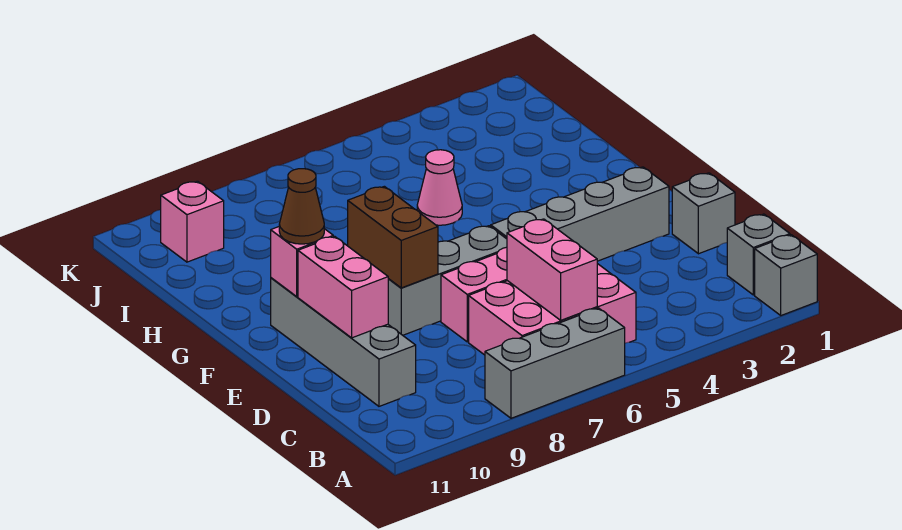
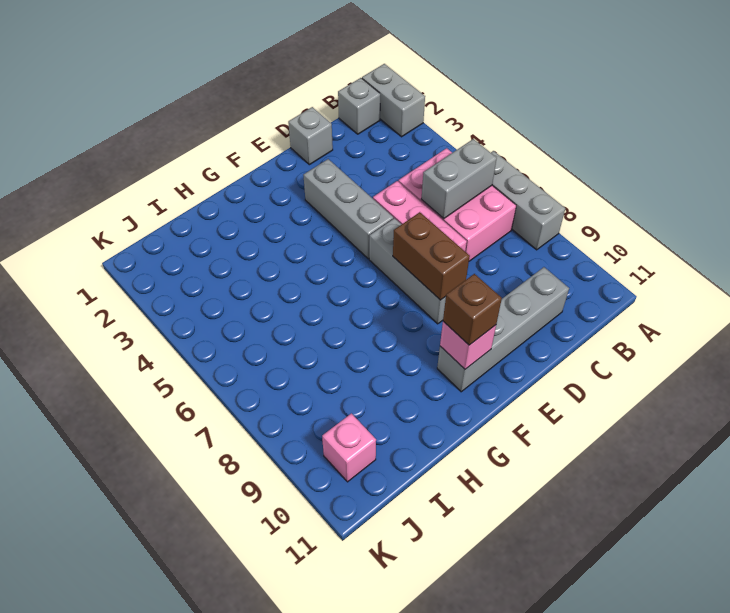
grey 1x1 brick [755,235,817,315] -> grey 1x2 brick [362,64,425,137]
pink 1x2 brick [507,219,597,320] -> grey 1x2 brick [421,139,497,219]
pink 1x2 brick [298,236,388,338] -> none
grey 1x4 brick [491,167,669,261] -> grey 1x3 brick [303,159,393,259]
brown 1x2 brick [348,186,438,288] -> brown 1x2 brick turned to [393,212,470,300]
brown 1x1 cone [279,169,324,244] -> brown 1x1 brick [443,274,502,345]
pink 1x1 cone [417,150,462,225] -> none

